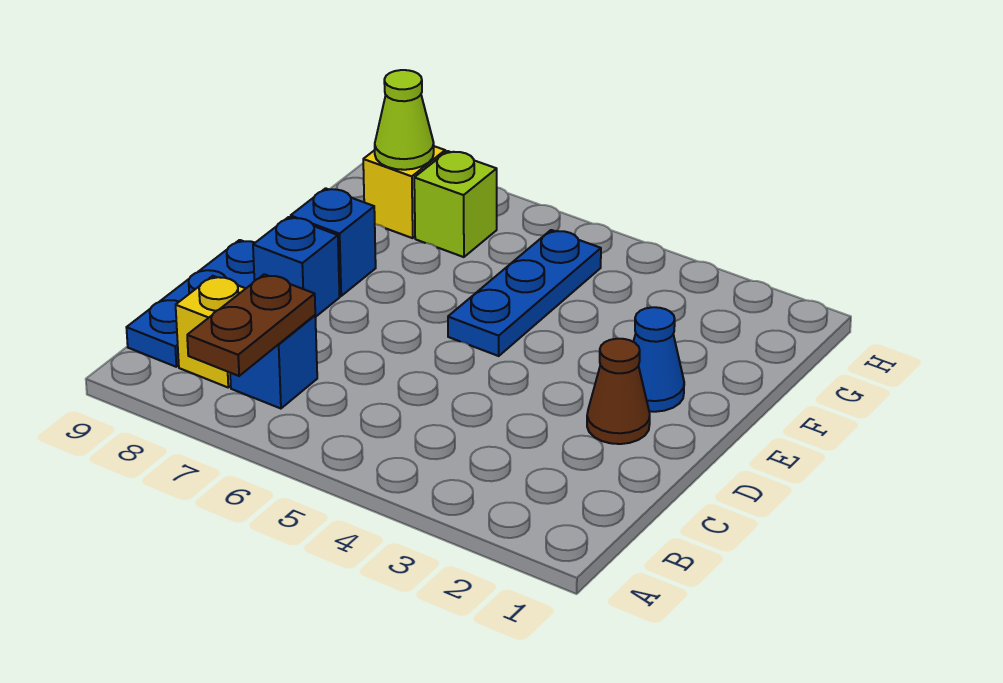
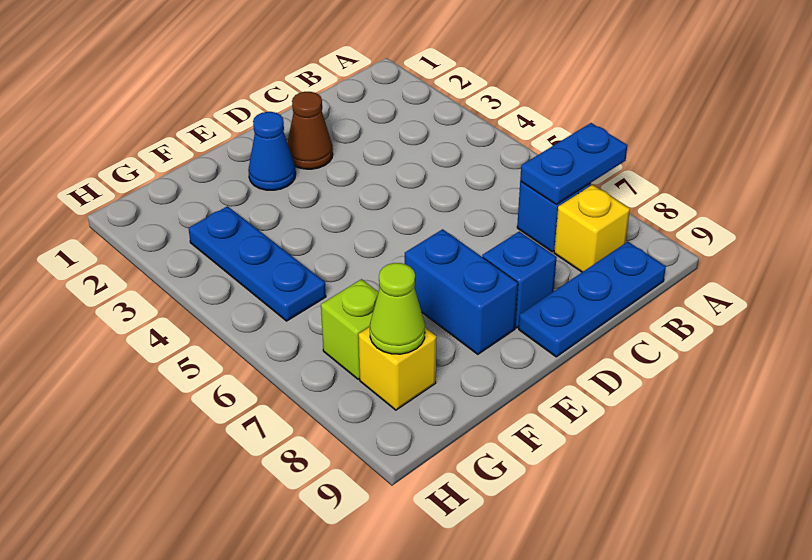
brown 1x2 plate [187,274,315,376] -> blue 1x2 plate [520,123,627,204]
blue 1x3 plate [448,230,601,356] -> blue 1x3 plate turned to [189,206,326,321]
blue 1x1 brick [291,188,376,296] -> blue 1x2 brick [405,229,518,354]

